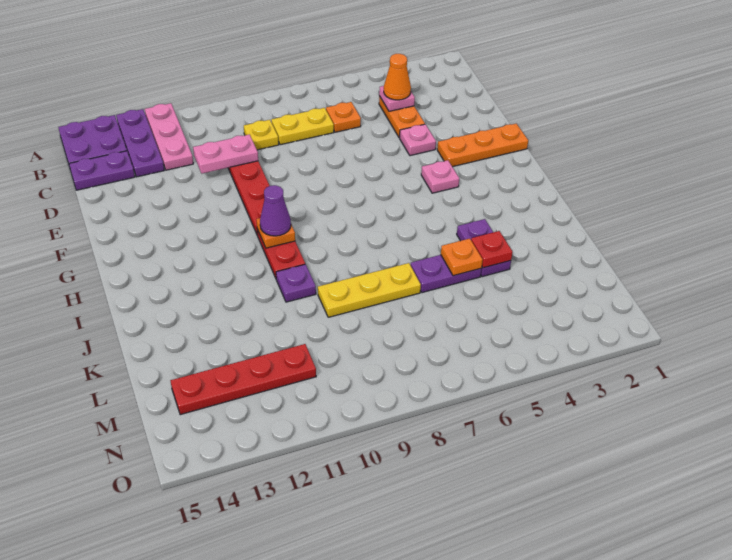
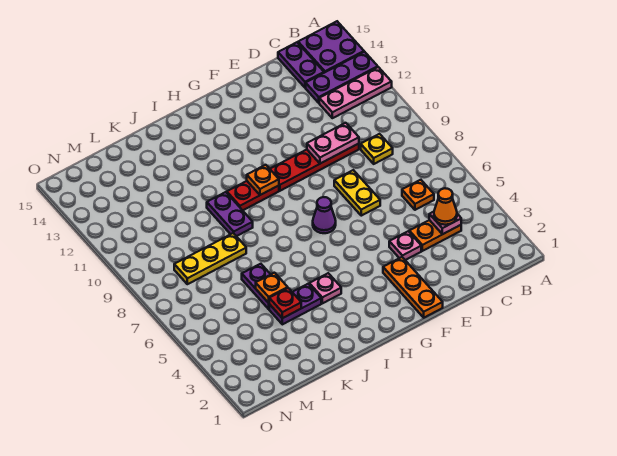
yellow 1x2 plate [271,108,334,145] -> yellow 1x2 plate moved to [334,170,380,216]
pink 1x2 plate [193,134,258,173] -> pink 1x2 plate turned to [307,123,359,164]
pink 1x1 plate [421,160,459,193] -> pink 1x1 plate moved to [309,273,341,303]
purple 1x1 cone [260,185,291,236] -> purple 1x1 cone moved to [313,197,336,233]
purple 1x1 plate [276,264,316,302] -> purple 1x2 plate [207,192,253,236]
yellow 1x3 plate [318,263,421,317] -> yellow 1x3 plate turned to [174,233,246,284]
red 1x4 plate [170,344,316,415] -> none

